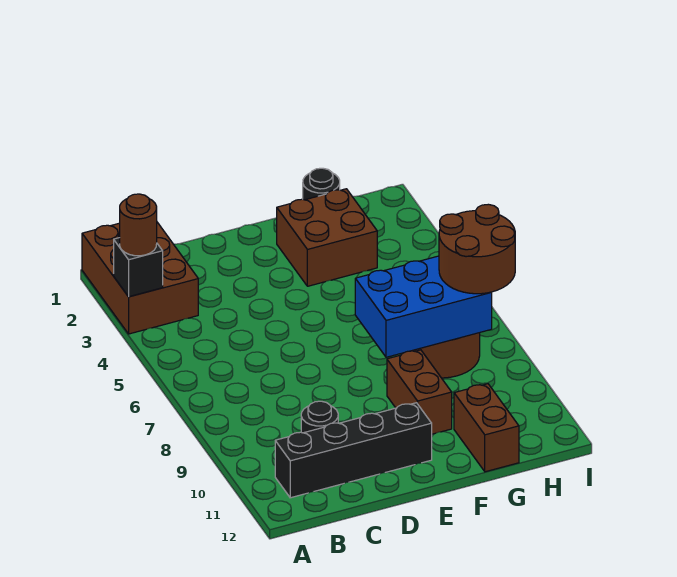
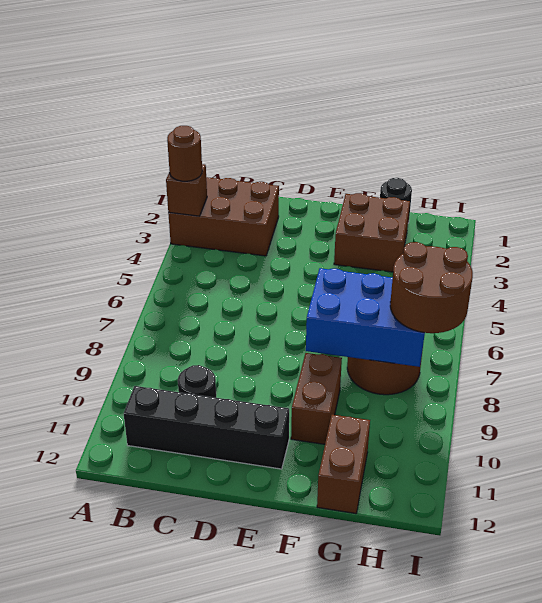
brown 2x3 brick [82,222,198,334] -> brown 2x3 brick turned to [168,177,279,256]
black 1x1 brick [114,238,163,297] -> brown 1x1 brick [166,164,207,216]

